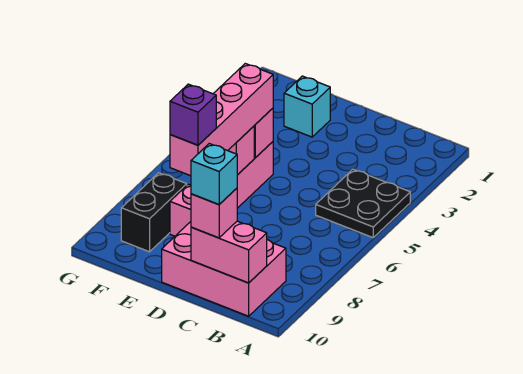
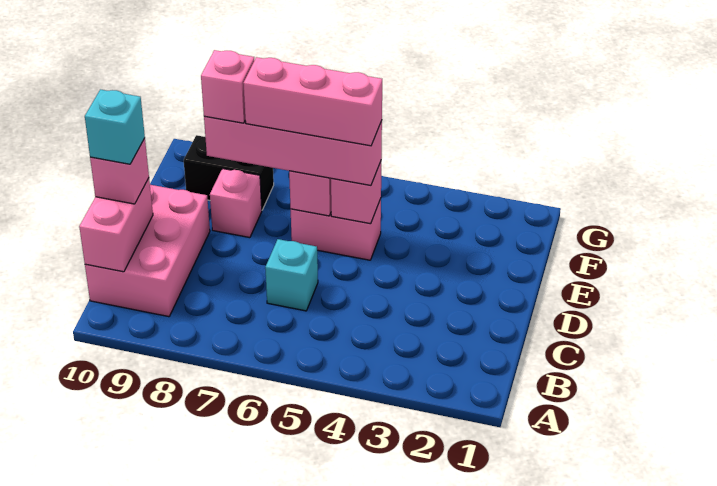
black 2x2 plate [316,169,410,238] -> none
cyan 1x1 brick [284,76,330,137] -> cyan 1x1 brick moved to [265,239,318,311]
none -> pink 1x3 brick [243,57,382,146]
purple 1x1 brick [170,84,216,145] -> pink 1x1 brick [201,50,254,123]

